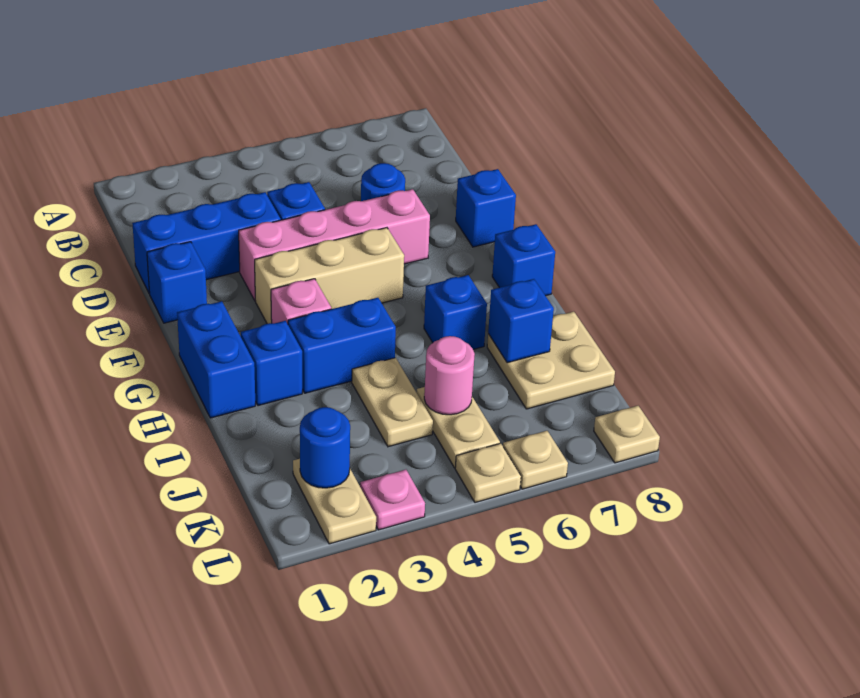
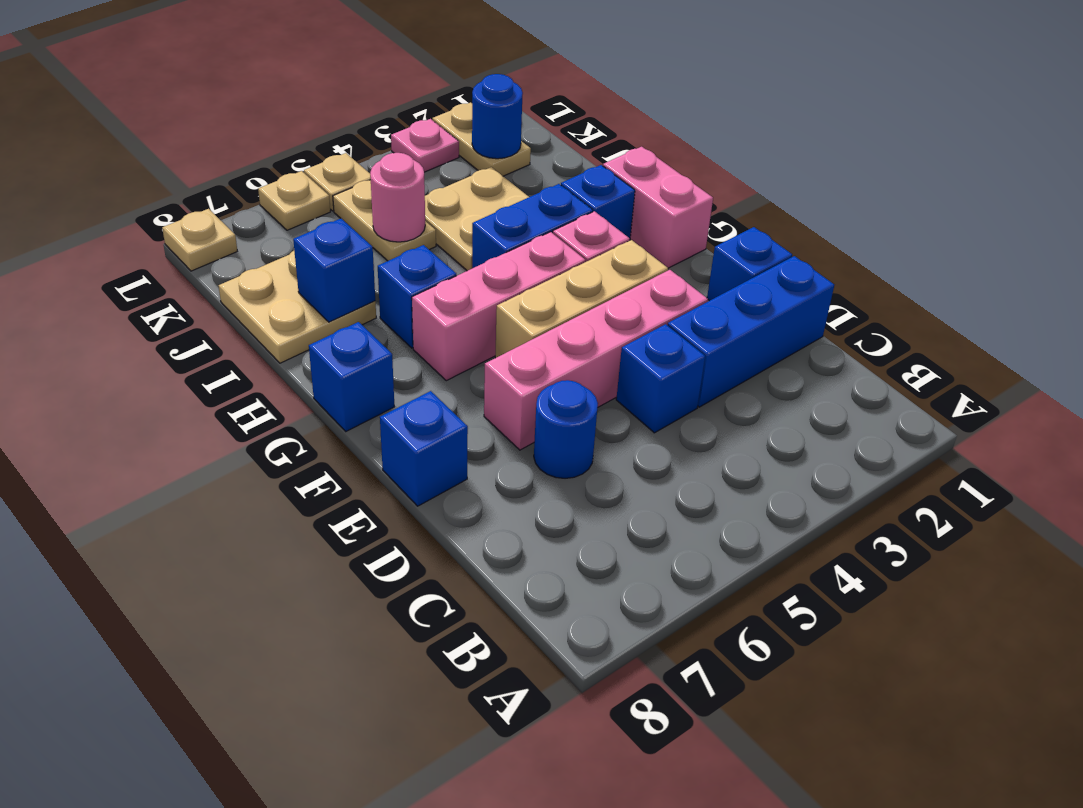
blue 1x2 brick [177,301,255,418] -> pink 1x2 brick [603,147,713,268]
none -> pink 1x3 brick [412,232,586,381]
tan 1x2 plate [352,358,433,447] -> tan 2x2 plate [425,167,529,271]

